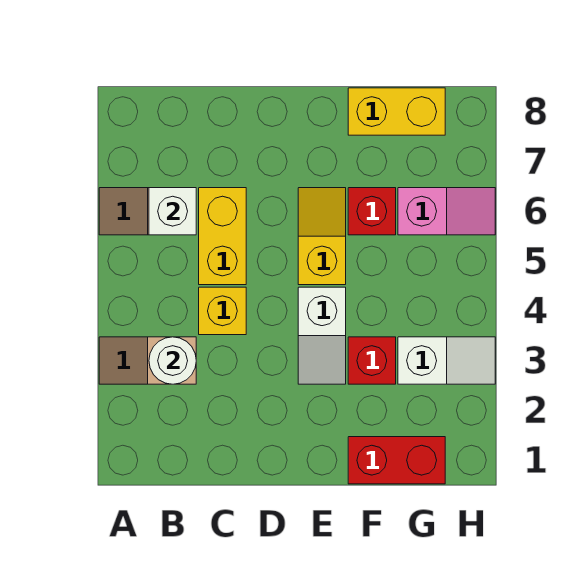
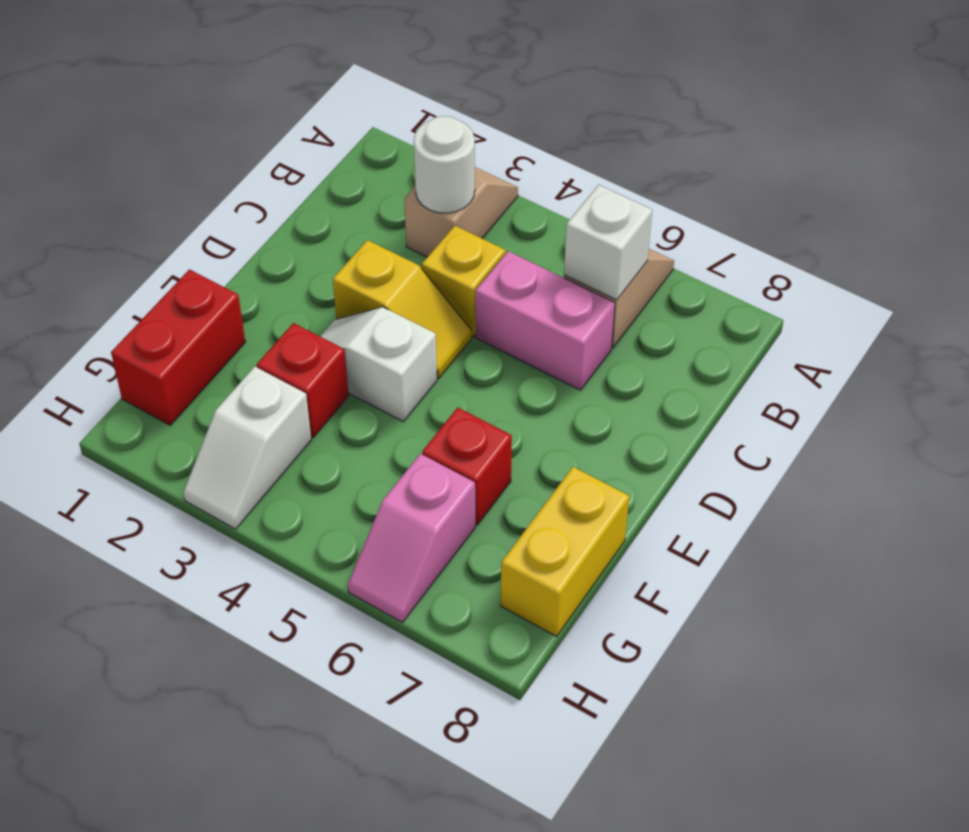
yellow 1x2 brick [199,188,246,285] -> pink 1x2 brick [475,251,615,390]
yellow 1x2 slope [298,188,346,285] -> yellow 1x2 slope moved to [333,240,472,378]

